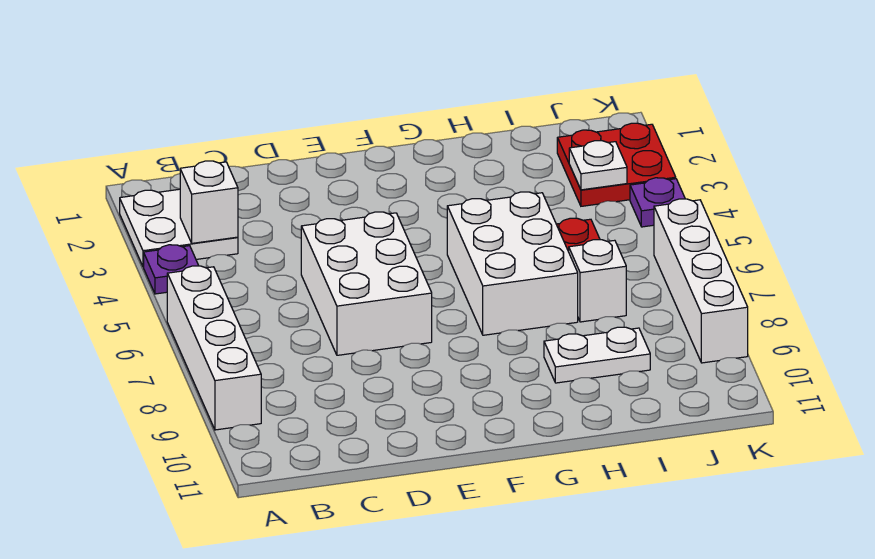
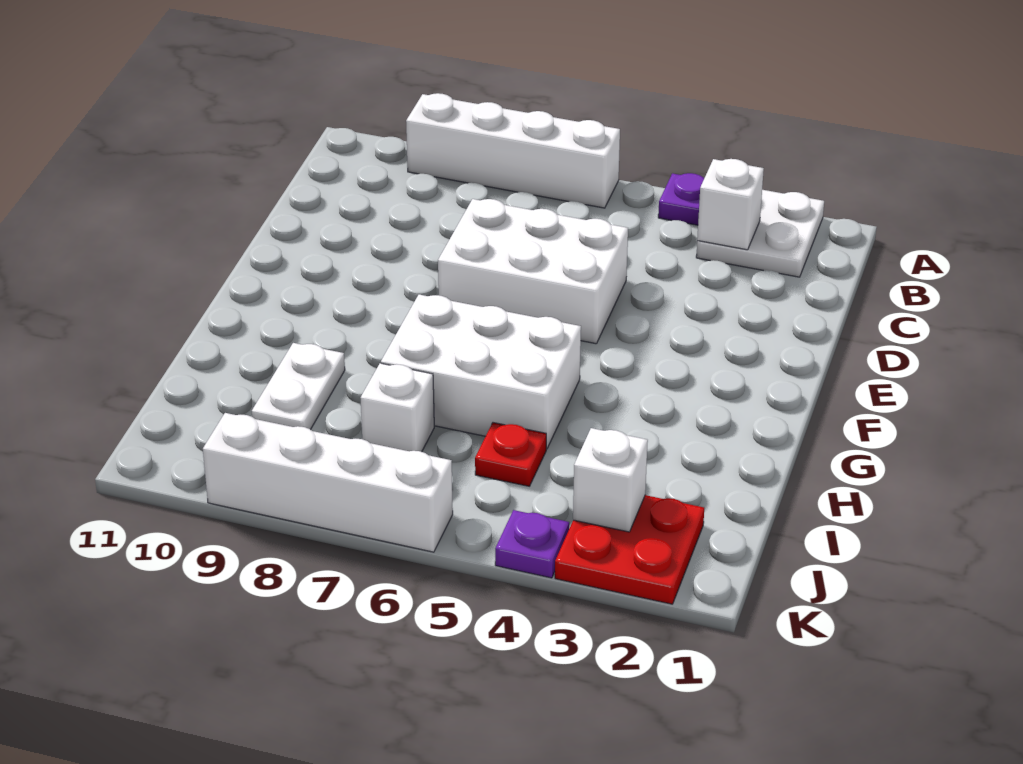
white 1x1 plate [569,141,627,190] -> white 1x1 brick [573,428,648,532]

